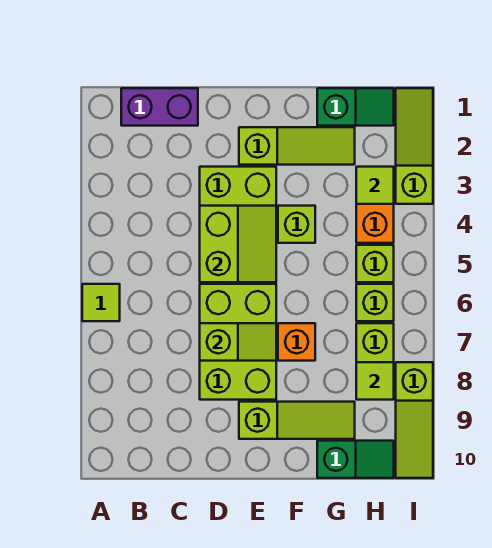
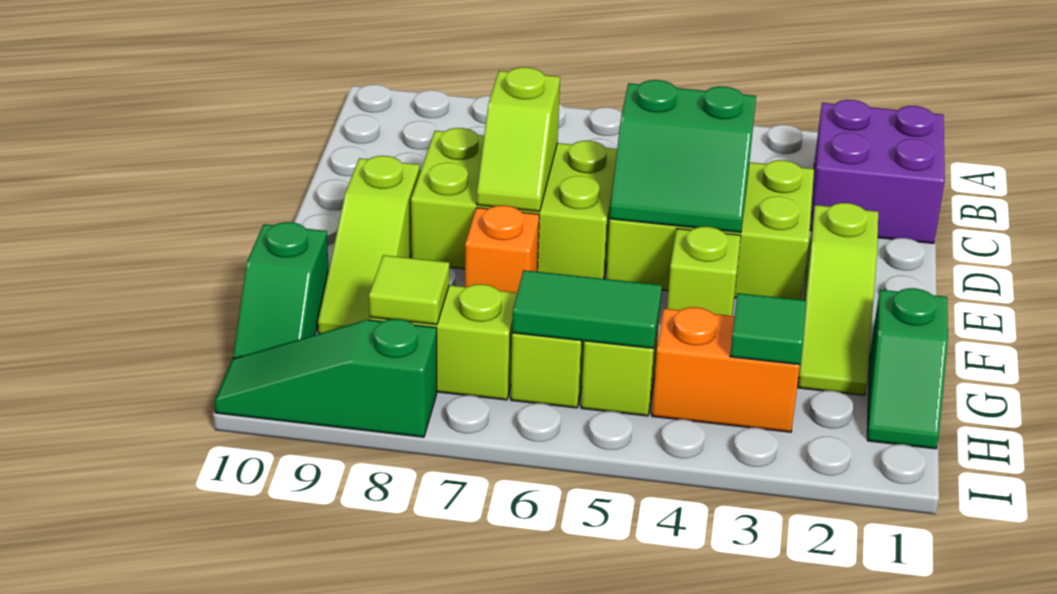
lime 1x1 tile [82,284,120,321] -> none
purple 1x2 brick [121,88,198,126] -> purple 2x2 brick [810,100,945,244]
lime 2x2 slope [200,206,276,282] -> green 2x2 slope [610,80,756,233]
lime 1x1 tile [356,167,394,204] -> green 1x1 tile [730,293,806,365]
none -> green 1x2 tile [512,270,662,348]
lime 1x3 slope [396,88,433,204] -> none
lime 1x3 slope [396,362,433,478] -> green 1x3 slope [214,319,437,437]

